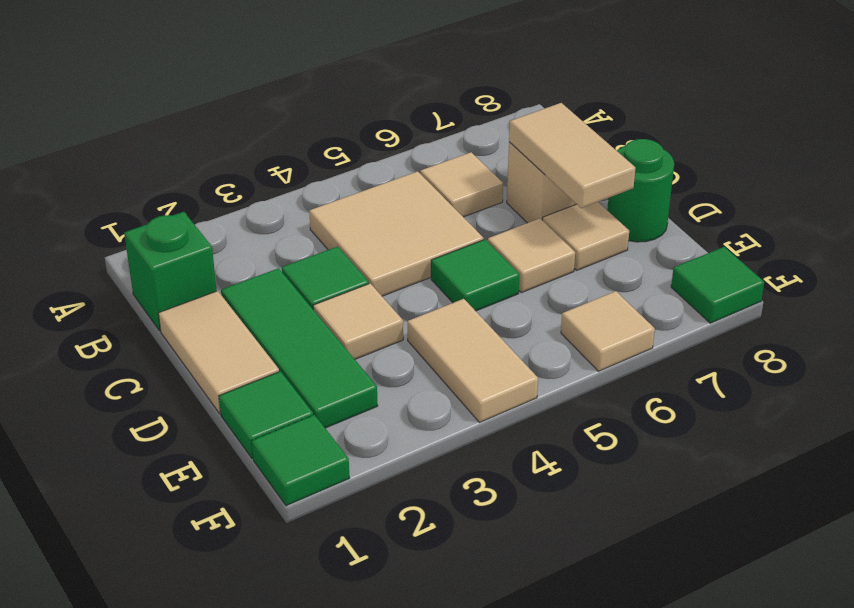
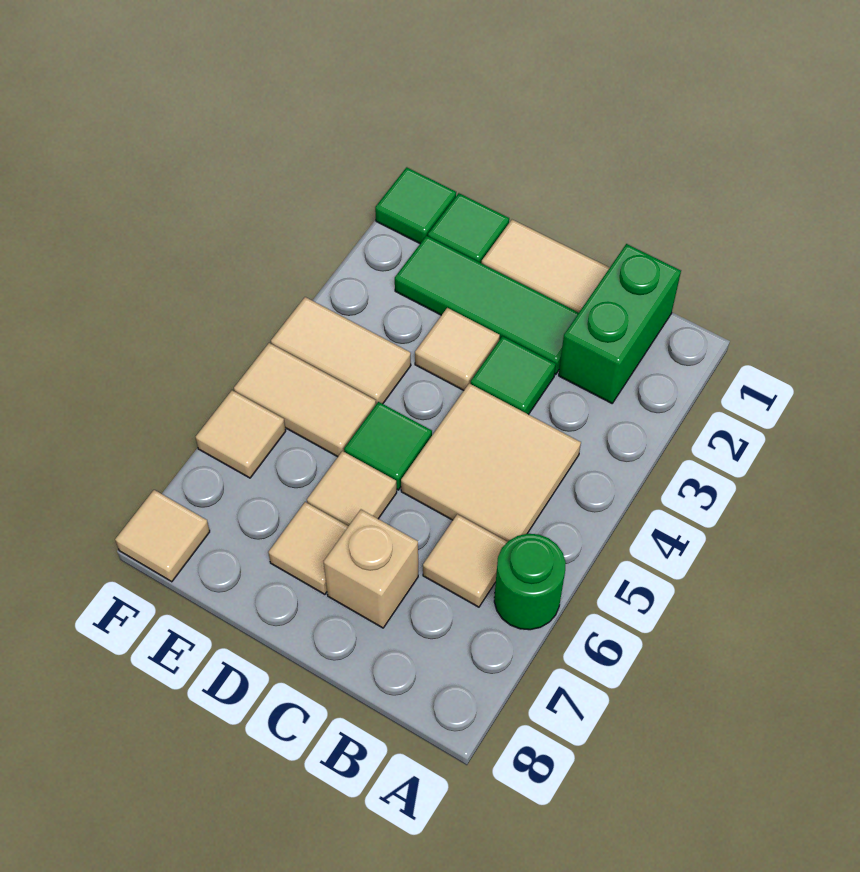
green 1x1 brick [124,212,217,331] -> green 1x2 brick [559,244,681,403]
tan 1x2 tile [509,103,636,208] -> tan 1x2 tile moved to [234,343,376,457]
green 1x1 round brick [607,139,674,242] -> green 1x1 round brick moved to [494,534,566,630]
green 1x1 tile [671,247,764,323] -> tan 1x1 tile [115,490,210,582]

